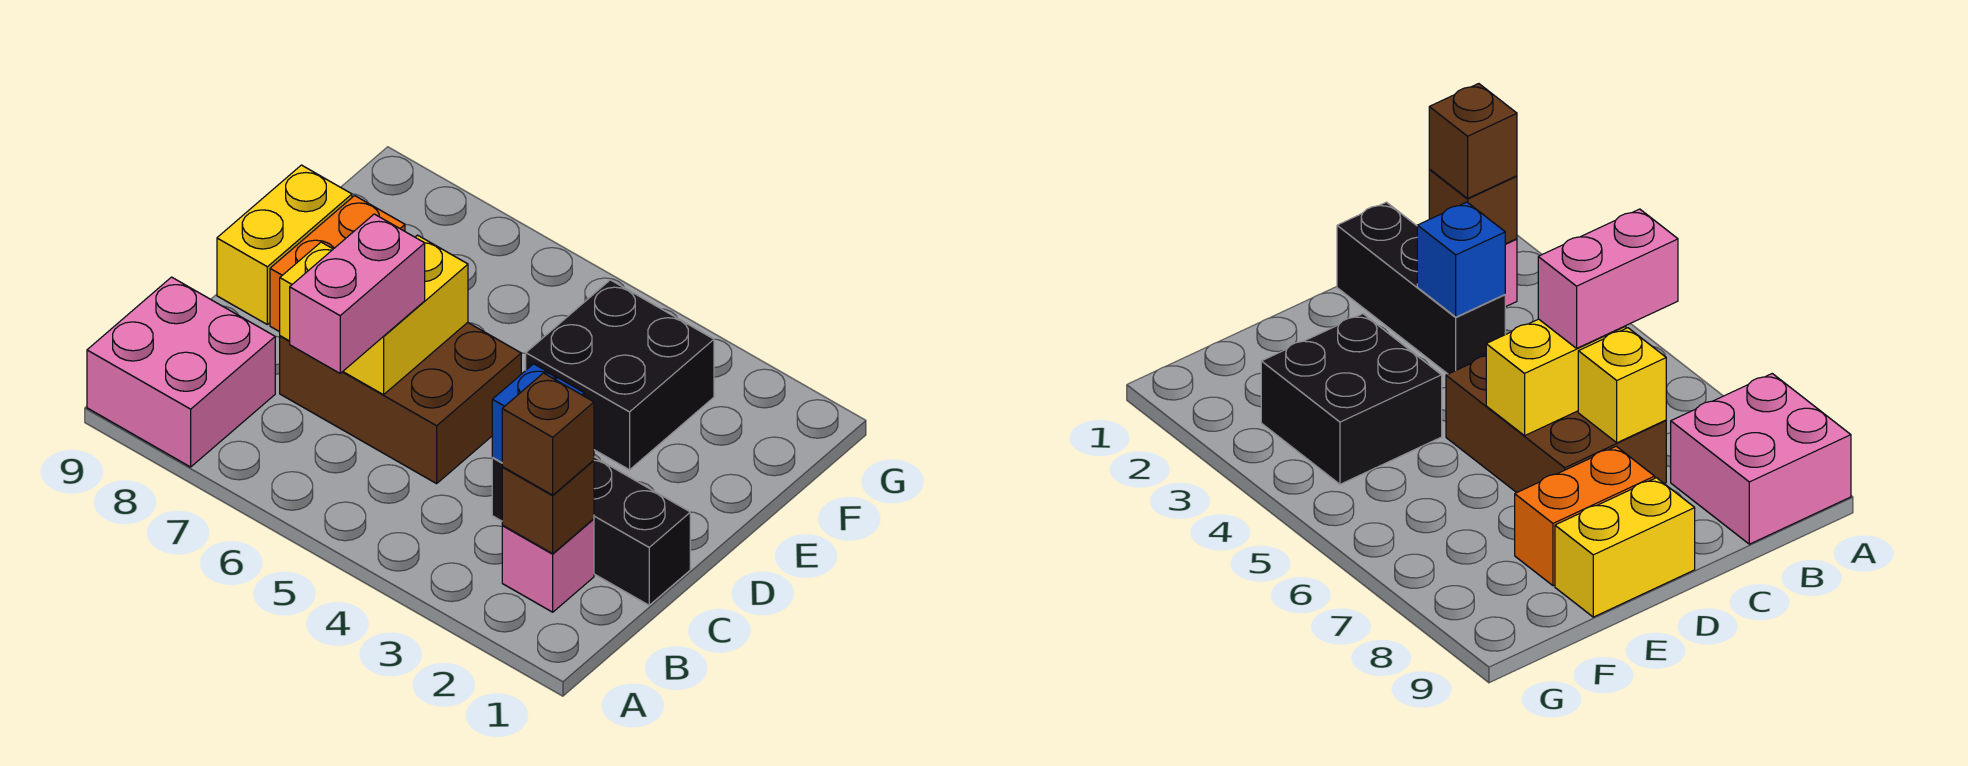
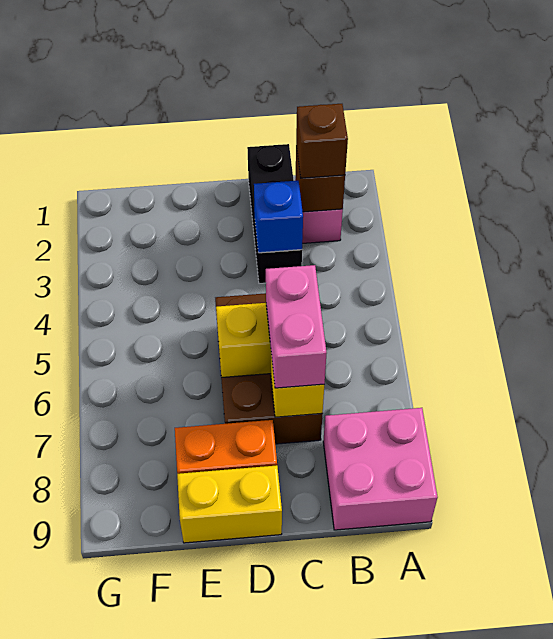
pink 1x2 brick [290,214,425,373] -> pink 1x2 brick turned to [266,265,327,388]
black 2x2 brick [526,280,714,470] -> none

